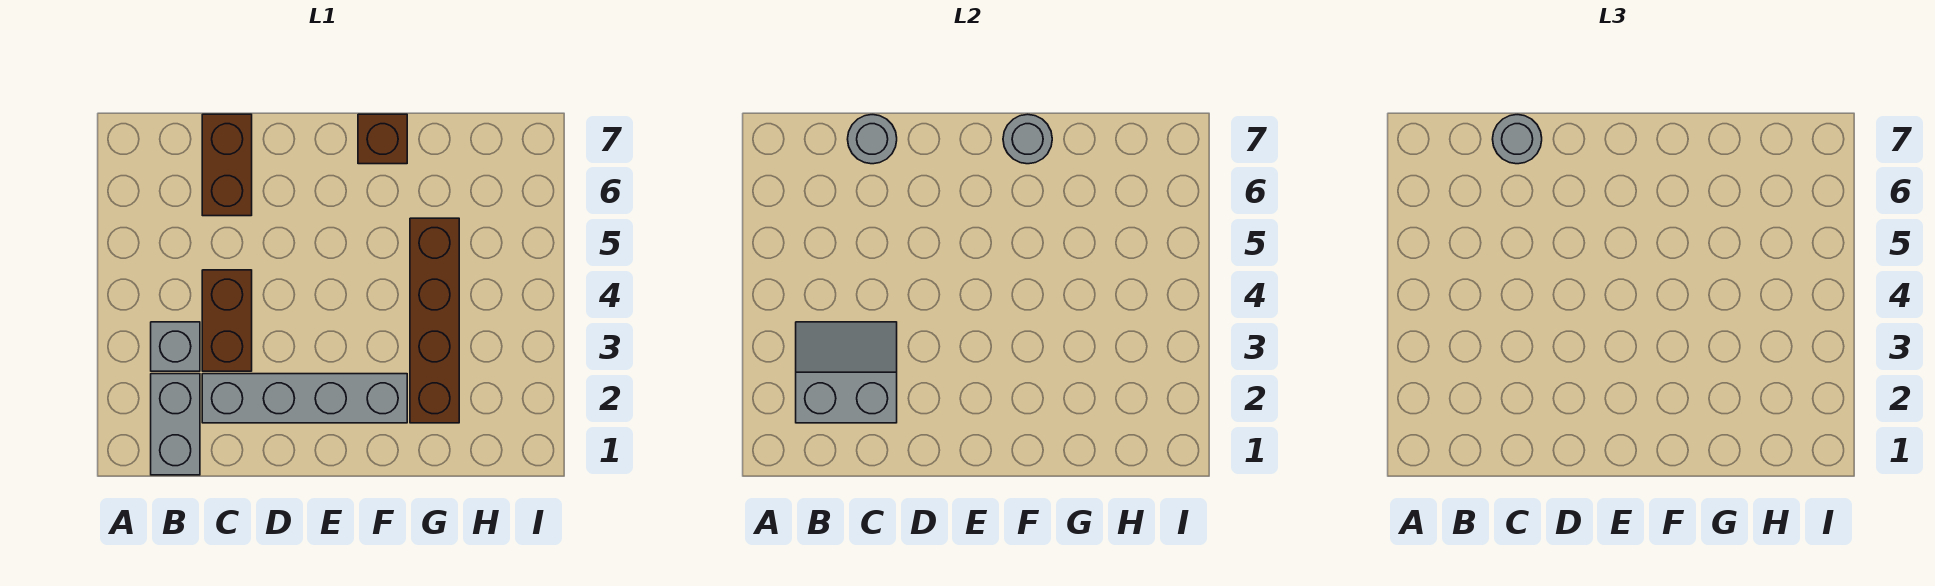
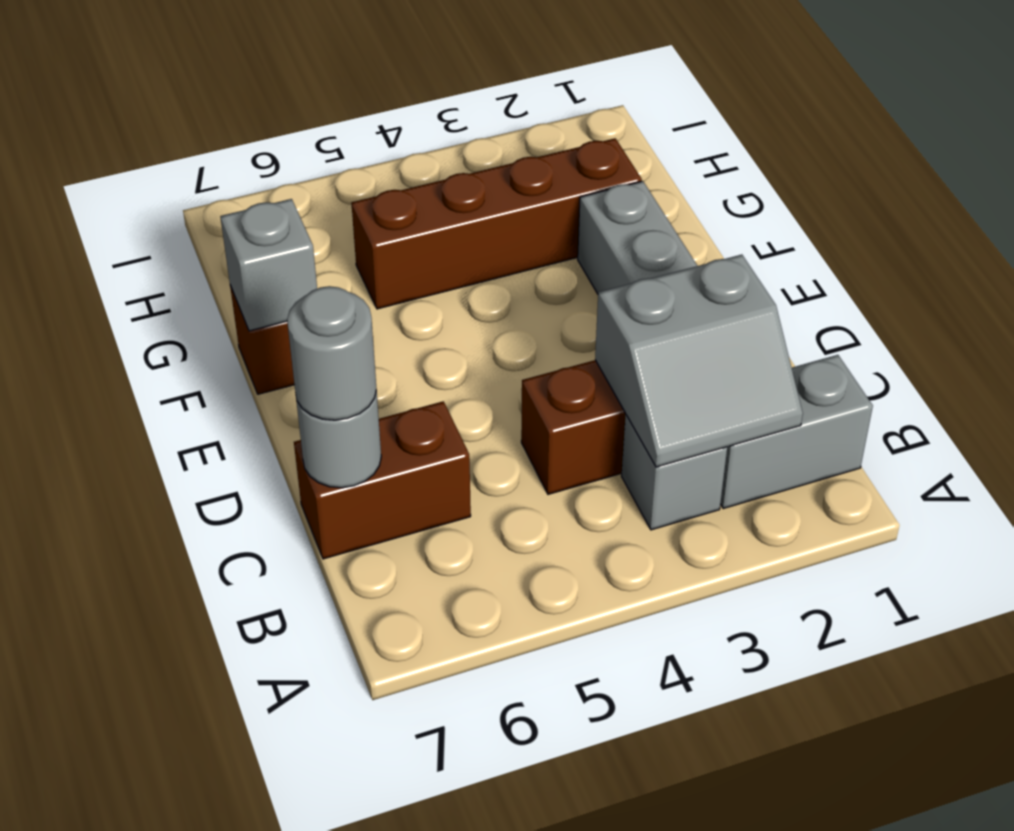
grey 2x2 slope [796,322,897,423] -> grey 2x2 slope turned to [595,255,803,467]
grey 1x1 round brick [1003,114,1052,164] -> grey 1x1 brick [220,199,317,331]

